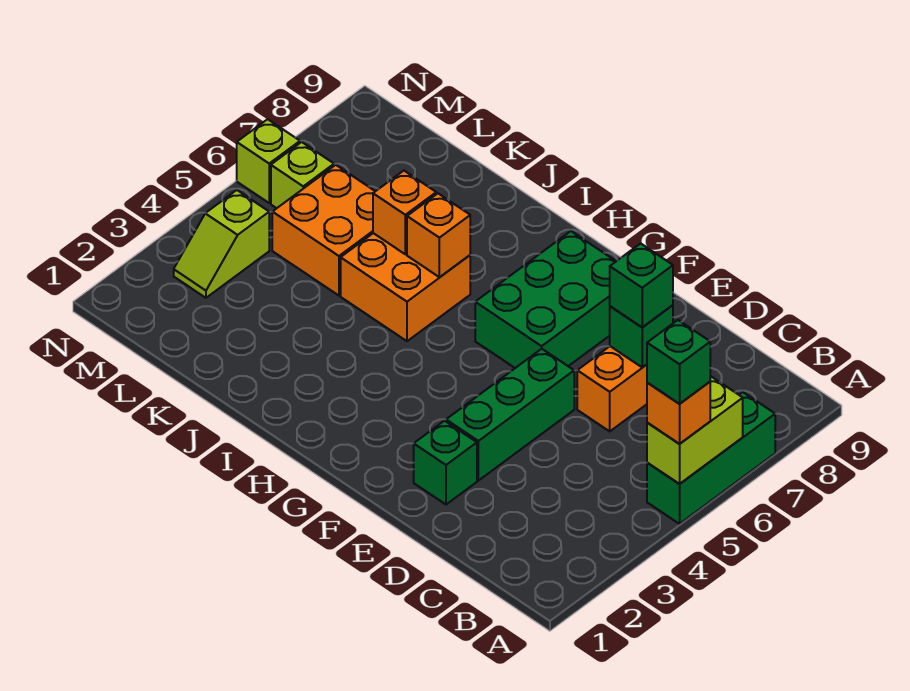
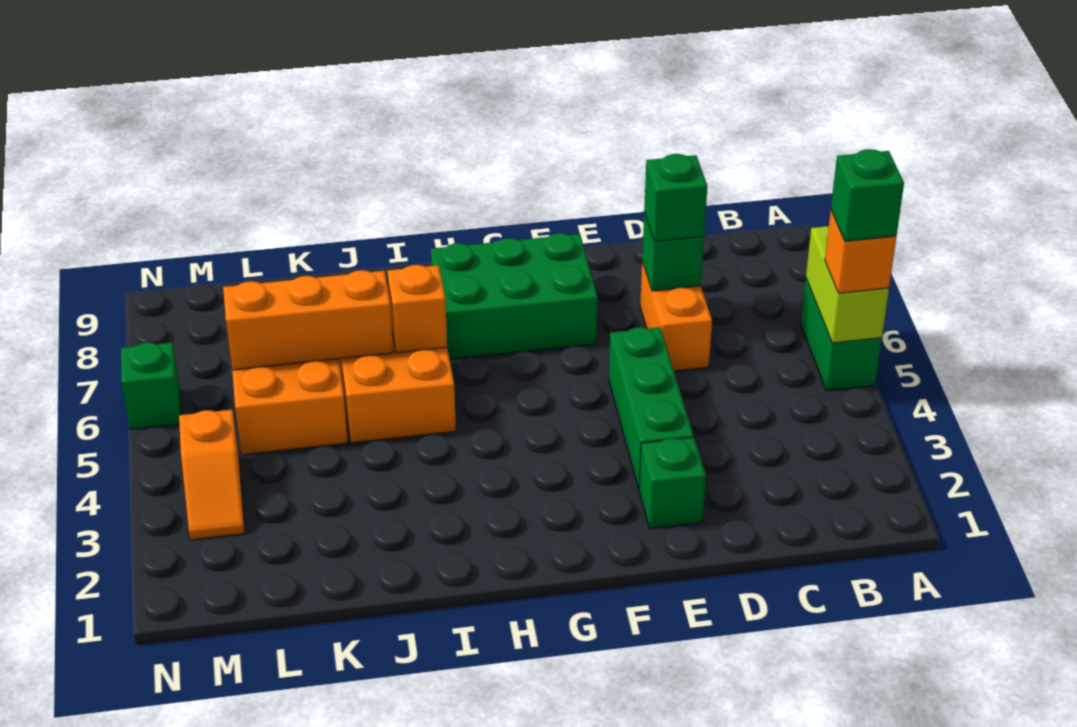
green 1x3 brick [647,392,775,524] -> green 1x2 brick [801,279,882,391]
green 2x3 brick [475,231,616,368] -> green 2x3 brick turned to [431,233,598,359]
orange 1x1 brick [373,171,436,254] -> orange 1x3 brick [223,270,393,370]
lime 1x2 slope [174,190,269,298] -> orange 1x2 slope [179,410,245,540]
lime 1x1 brick [271,142,334,208] -> none
lime 1x1 brick [237,119,300,203] -> green 1x1 brick [121,342,181,429]

